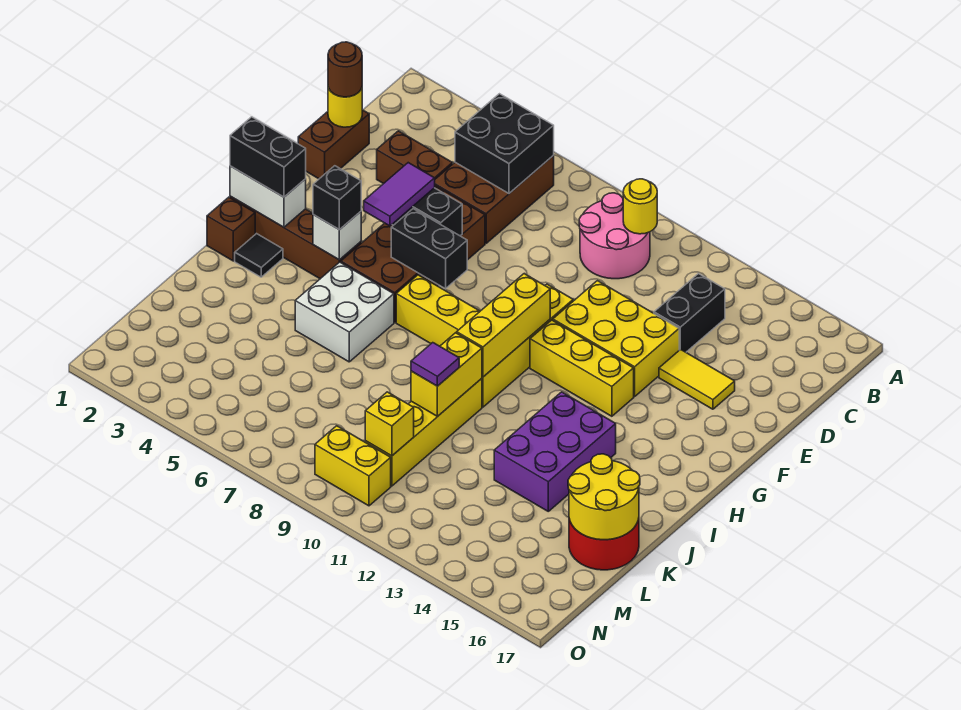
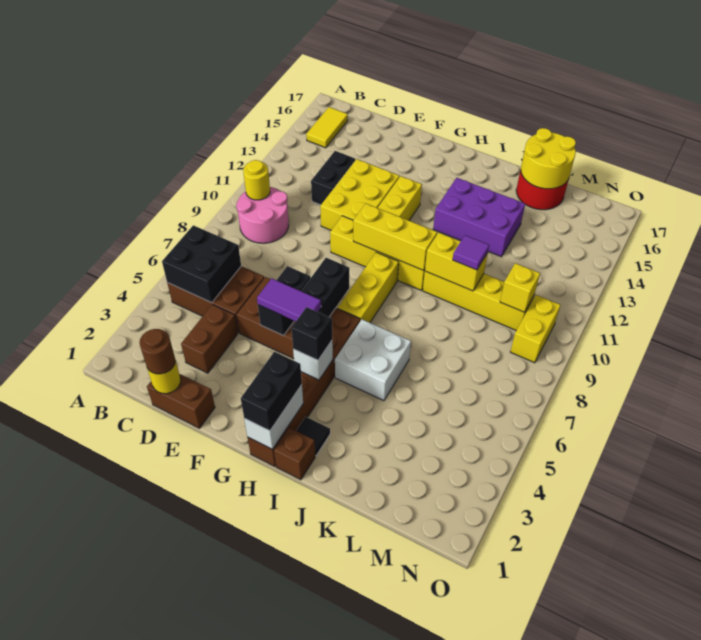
black 1x2 brick [654,274,725,352] -> black 1x2 brick turned to [311,151,355,205]
yellow 1x2 tile [659,349,735,409] -> yellow 1x2 tile moved to [306,107,348,148]

